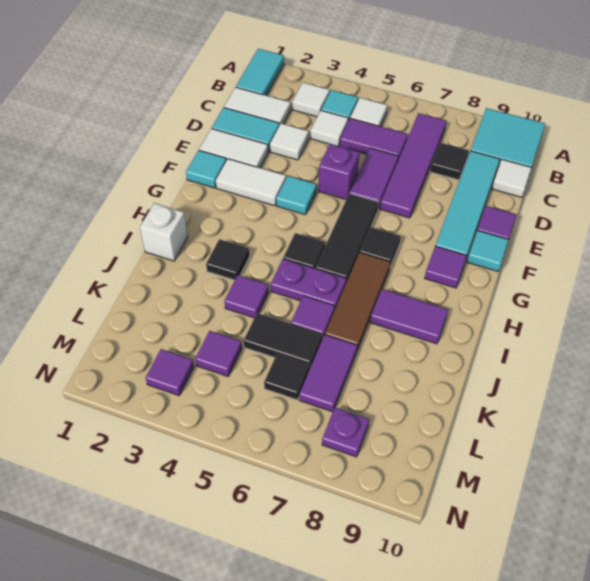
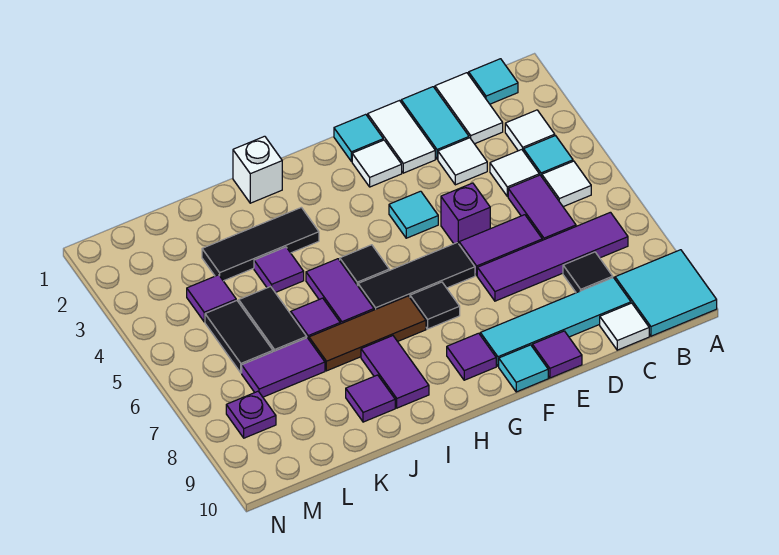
cyan 1x2 tile [236,49,284,95] -> cyan 1x1 tile [469,59,518,104]
white 1x2 tile [216,159,286,206] -> white 1x1 tile [352,140,402,187]
black 1x1 tile [206,239,250,280] -> black 1x3 tile [202,207,319,281]
purple 1x2 plate [271,259,346,308] -> purple 1x2 tile [306,259,374,324]
black 1x1 tile [264,353,310,400] -> black 1x2 tile [205,300,273,373]
purple 1x1 tile [146,349,194,396] -> purple 1x1 tile moved to [346,375,395,422]

